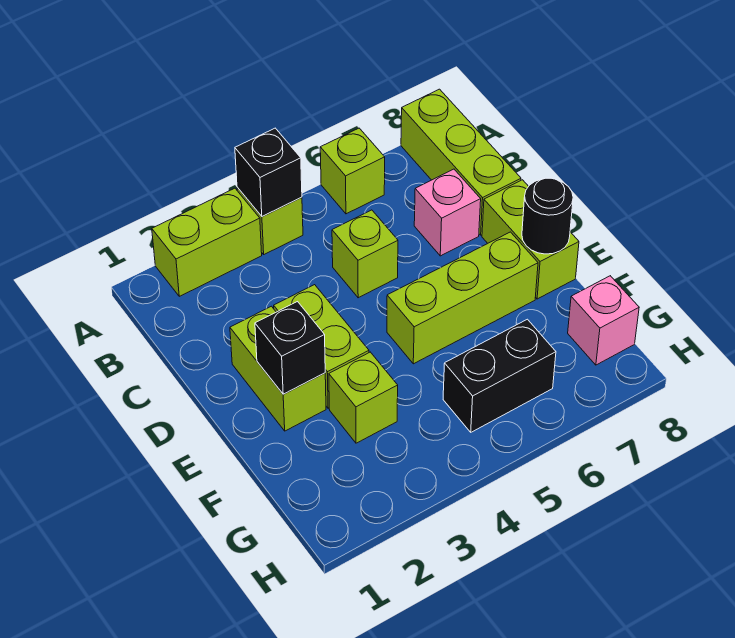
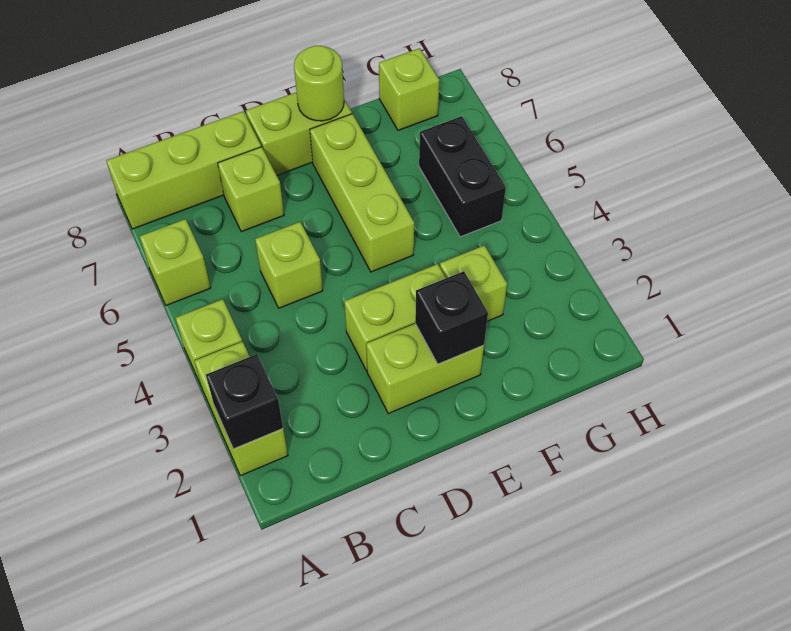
black 1x1 brick [235,128,302,217] -> black 1x1 brick moved to [206,354,283,449]
pink 1x1 brick [414,169,481,256] -> lime 1x1 brick [218,147,284,232]
black 1x1 round brick [522,178,573,254] -> lime 1x1 round brick [294,46,344,121]
pink 1x1 brick [568,276,639,365] -> lime 1x1 brick [379,48,440,130]

